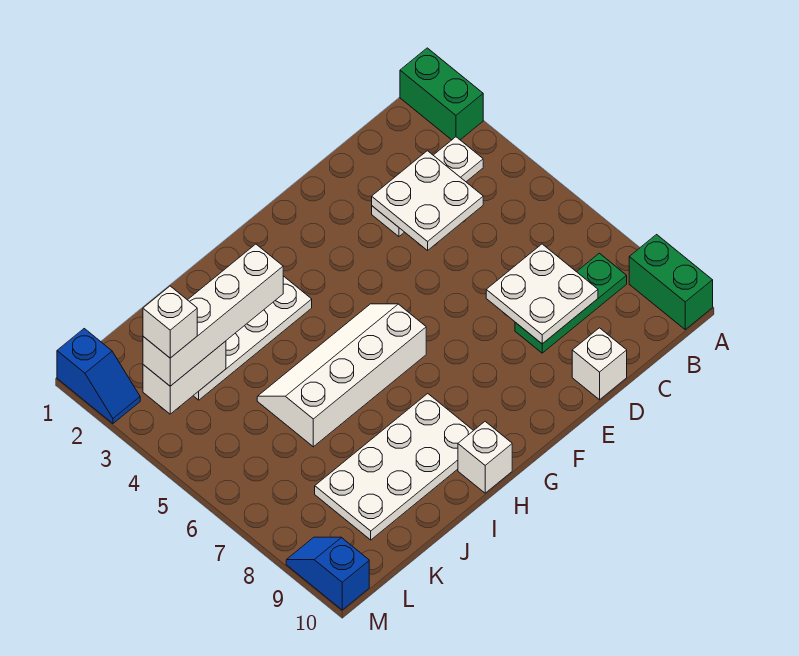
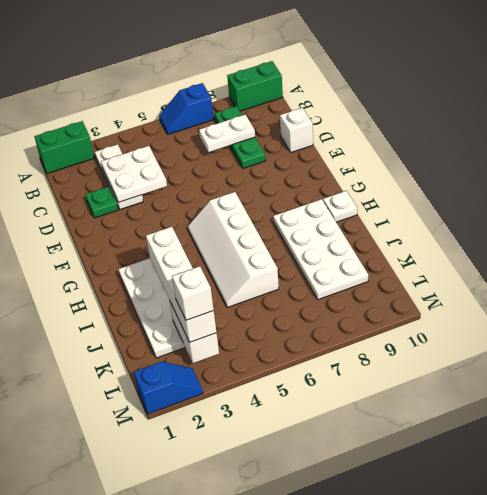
white 2x2 plate [486,244,598,344] -> white 1x2 plate [199,115,255,152]
none -> green 1x1 plate [85,186,118,218]
white 1x1 brick [458,421,512,493] -> white 1x1 plate [323,191,358,222]
blue 1x2 slope [286,537,369,610] -> blue 1x2 slope moved to [159,83,214,134]

